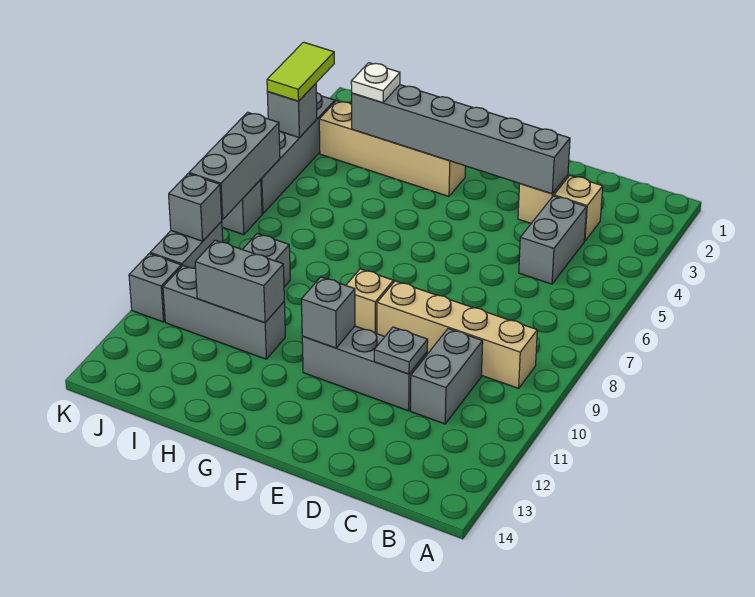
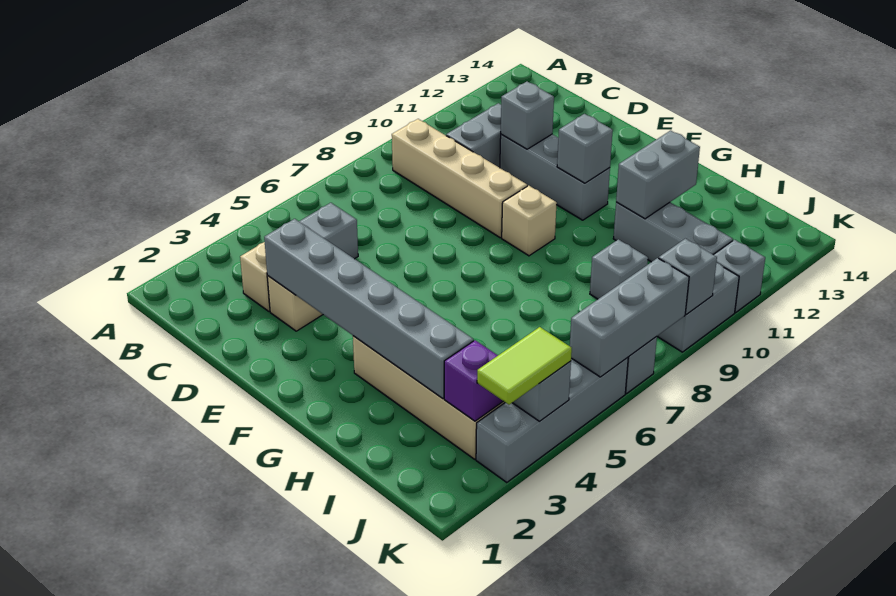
grey 1x1 plate [374,327,428,374] -> grey 1x1 brick [501,82,554,149]
grey 1x2 brick [195,240,284,323] -> grey 1x2 brick turned to [616,131,700,219]
white 1x1 plate [351,63,400,103] -> none
none -> purple 1x1 brick [444,340,503,421]

